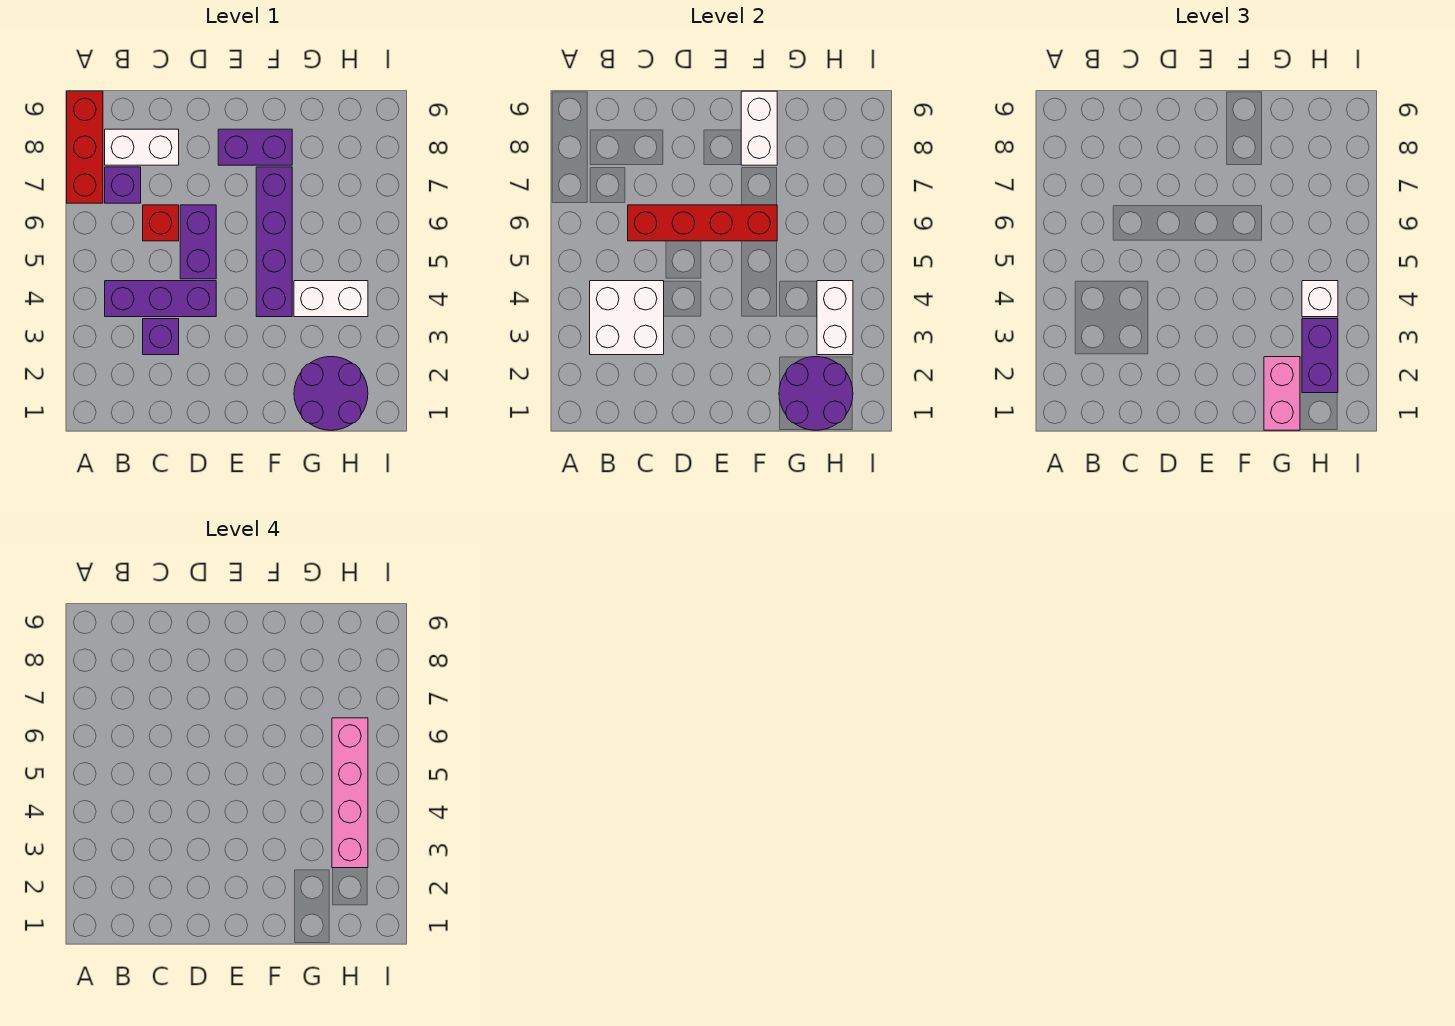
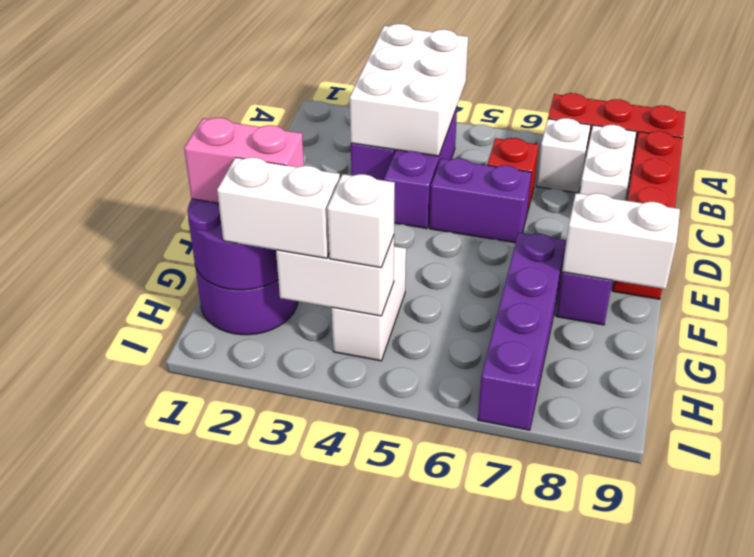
white 2x2 brick [590,281,664,355] -> white 2x3 brick [350,24,468,156]
purple 1x1 brick [105,167,141,203] -> white 1x1 brick [537,118,591,193]
red 1x4 brick [628,205,777,241] -> red 1x4 brick moved to [612,131,683,299]
purple 1x4 brick [256,167,292,317] -> purple 1x4 brick turned to [478,233,566,430]
purple 1x2 brick [1302,319,1338,393] -> white 1x2 brick [217,157,340,258]
pink 1x4 brick [332,718,368,868] -> none

